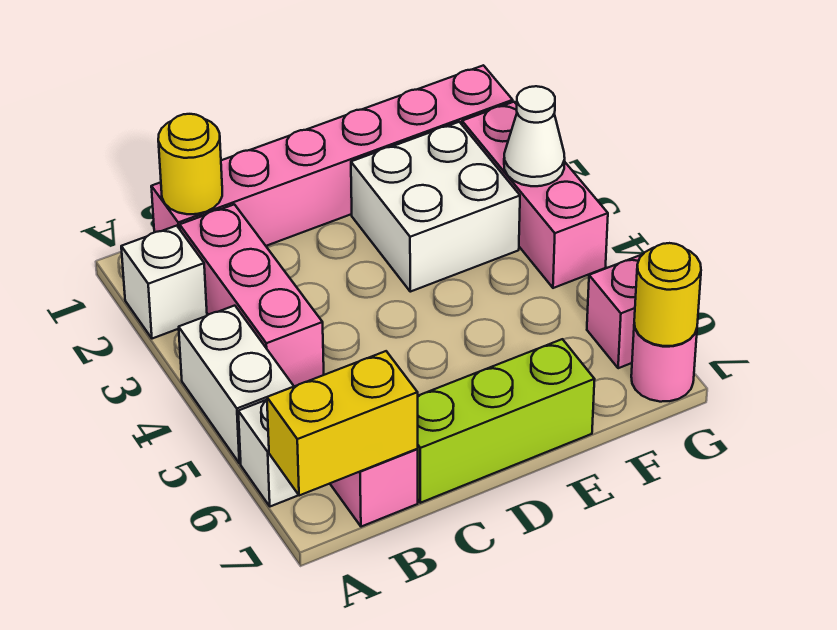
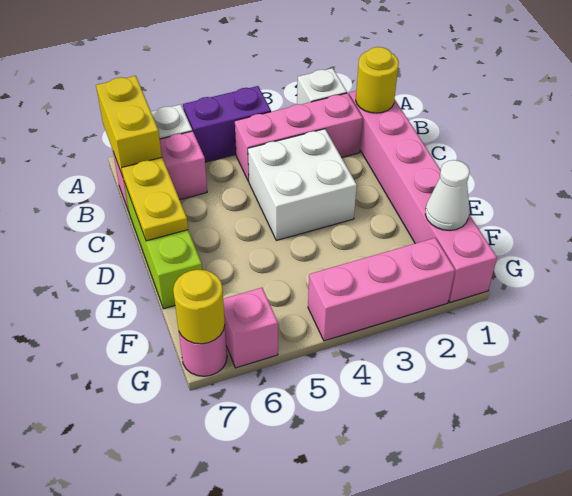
white 1x2 brick [179,306,294,463] -> purple 1x2 brick [183,86,271,162]
none -> yellow 1x2 plate [122,158,188,241]
white 2x2 brick [351,122,520,292] -> white 2x2 brick moved to [248,129,357,240]
white 1x1 cone [504,86,565,186] -> white 1x1 cone moved to [425,160,470,231]

